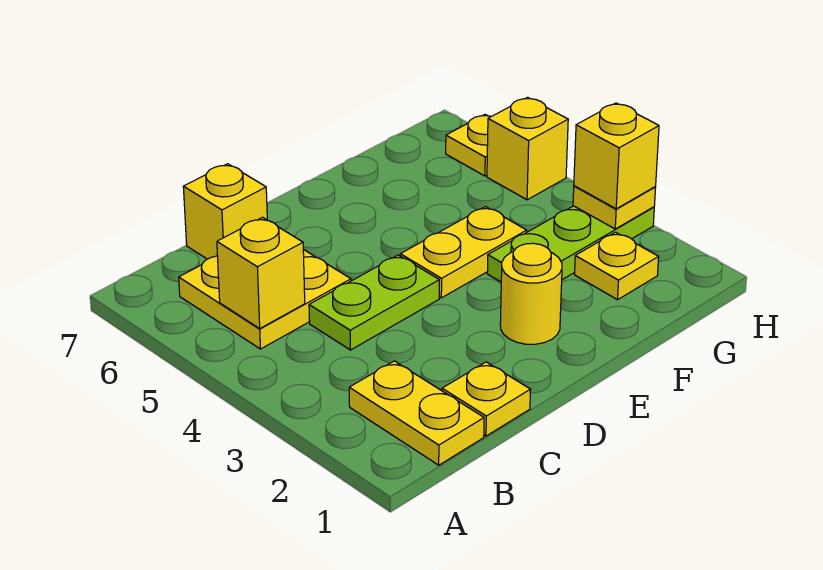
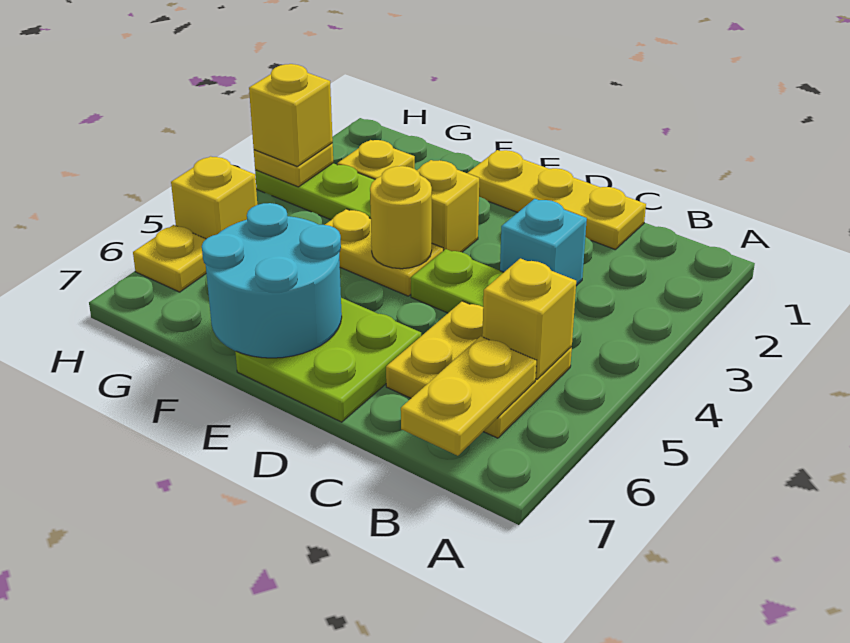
yellow 1x2 plate [349,361,484,465] -> yellow 1x2 plate moved to [401,336,536,456]
yellow 1x1 plate [442,362,531,436] -> yellow 1x3 plate [468,150,646,249]
none -> cyan 1x1 brick [500,199,587,286]
yellow 1x1 brick [183,164,267,259] -> yellow 1x1 brick moved to [417,160,479,252]
none -> lime 2x2 plate [235,298,421,422]
yellow 1x1 round brick [500,243,562,344] -> yellow 1x1 round brick moved to [370,166,432,269]
none -> cyan 2x2 round brick [202,203,342,358]

